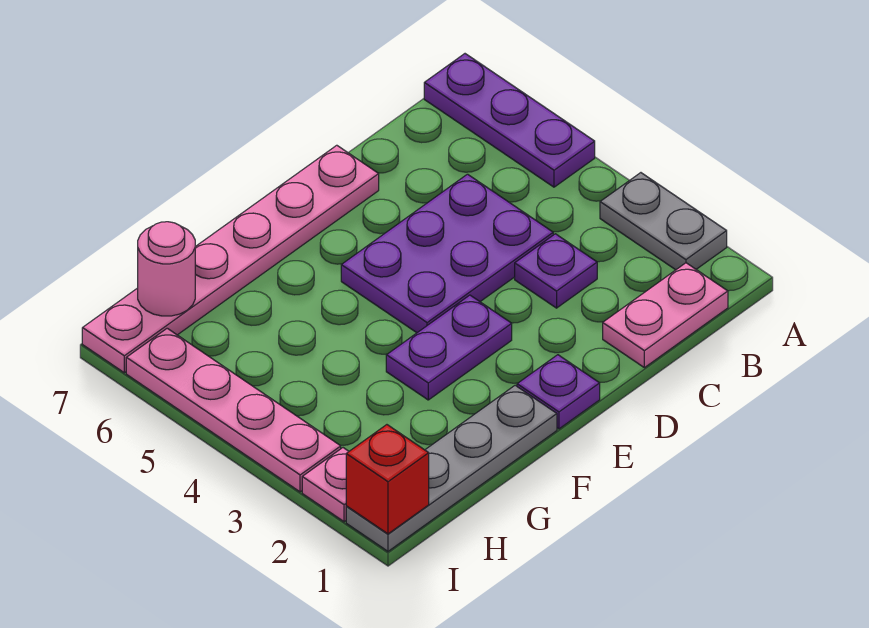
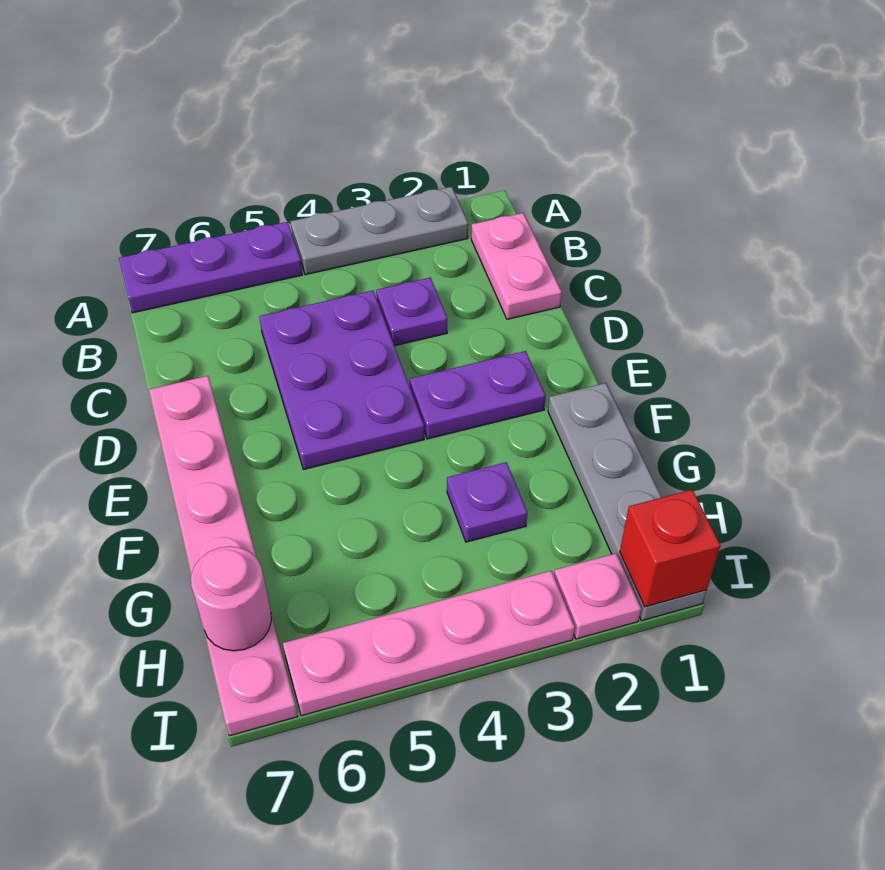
grey 1x2 plate [600,173,727,270] -> grey 1x3 plate [290,187,468,275]
purple 1x1 plate [517,355,600,429] -> purple 1x1 plate moved to [447,462,527,542]
purple 1x2 plate [386,295,512,400] -> purple 1x2 plate turned to [410,351,546,439]

